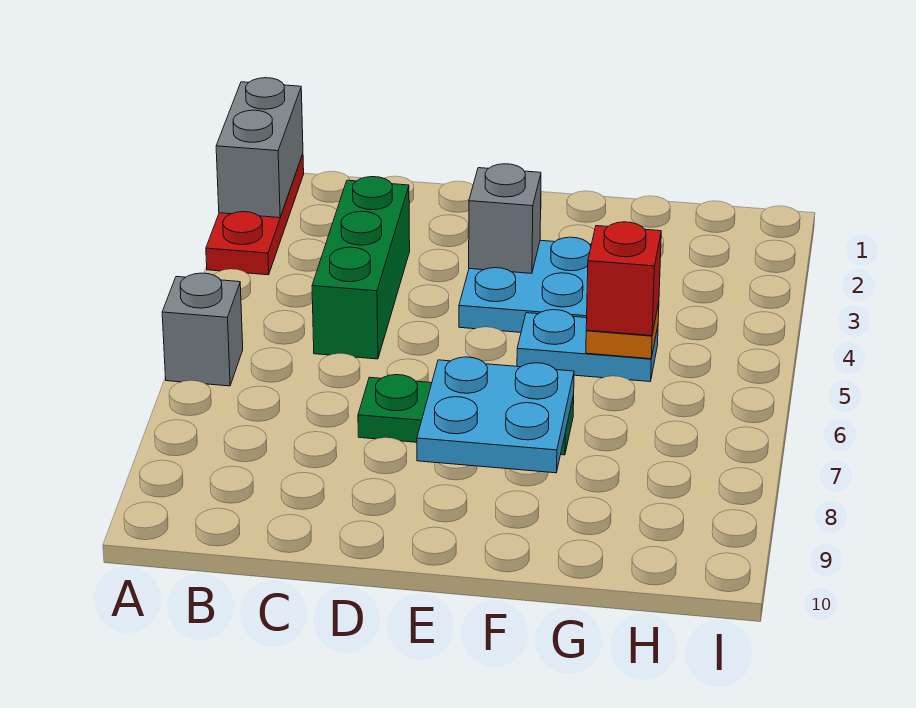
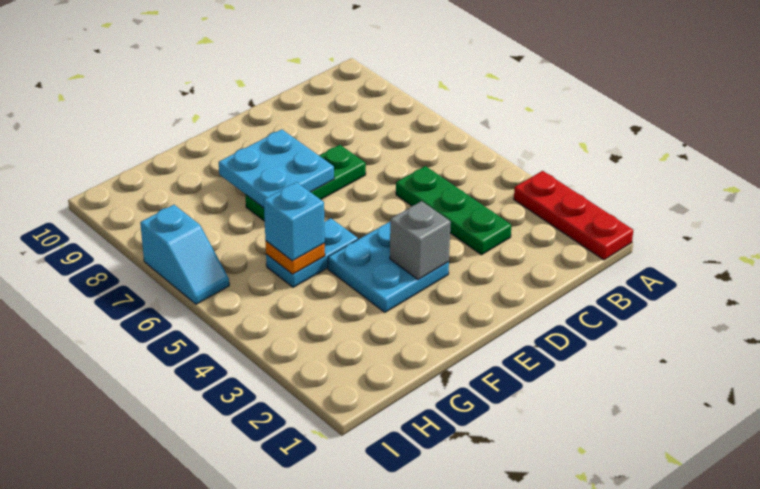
grey 1x2 brick [216,78,303,218] -> none
grey 1x1 brick [162,273,243,386] -> none
green 1x3 brick [312,177,410,359] -> green 1x3 plate [396,166,511,255]
red 1x1 brick [586,222,661,336] -> cyan 1x1 brick [264,182,325,261]
none -> cyan 1x2 slope [140,205,229,304]

